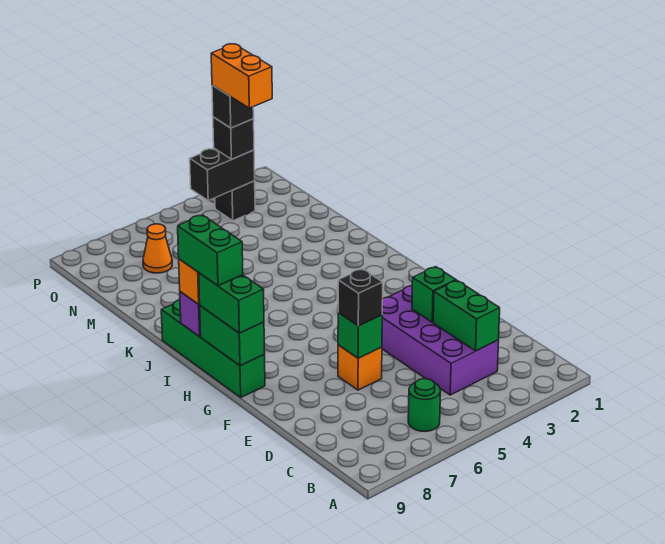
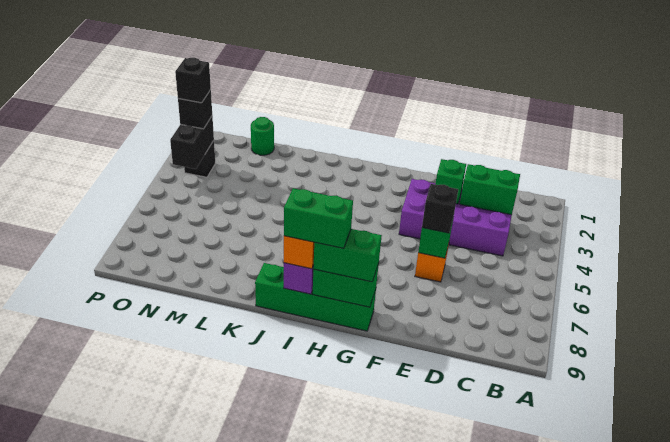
green 1x1 round brick [408,379,441,431] -> green 1x1 round brick moved to [251,117,274,155]
orange 1x2 brick [211,44,272,108] -> none
orange 1x1 cone [143,224,172,273] -> none

